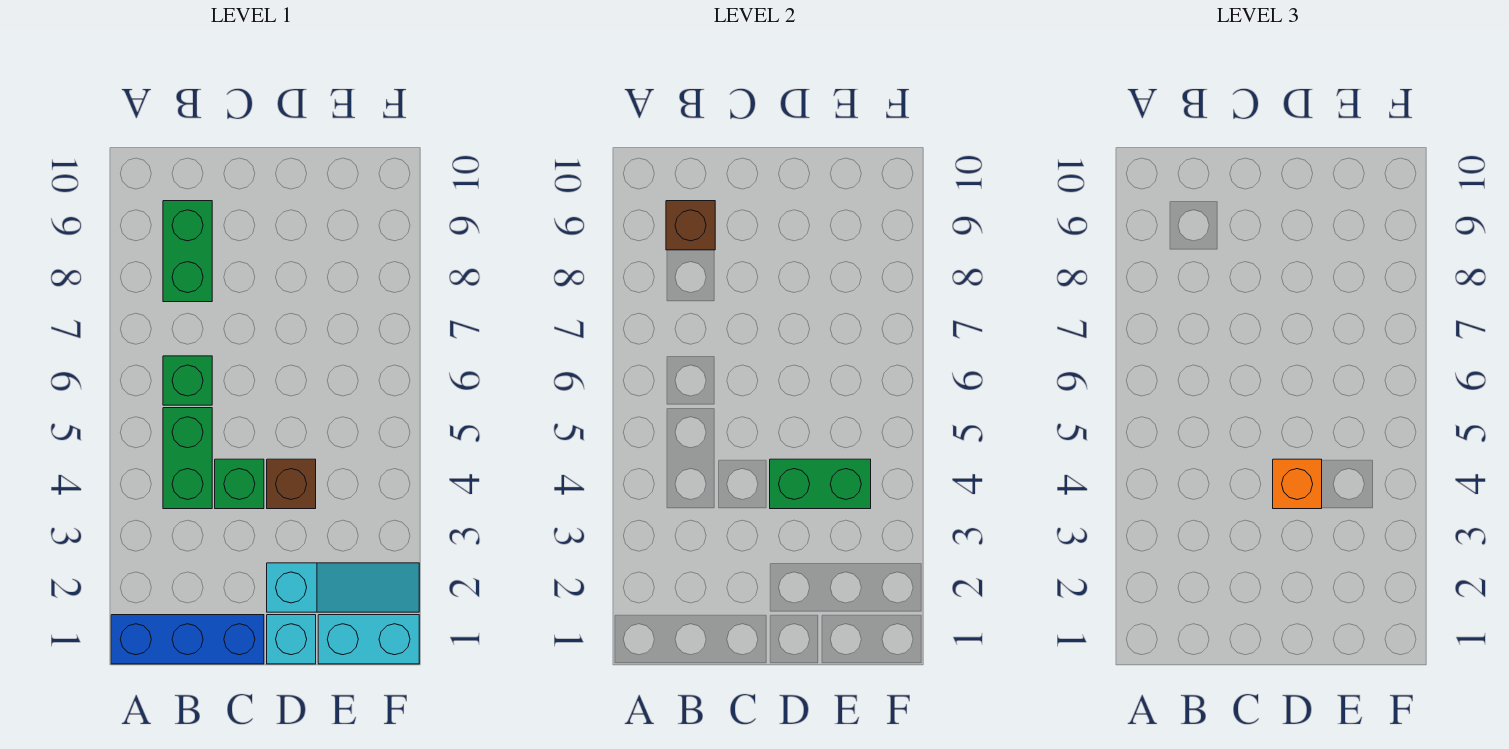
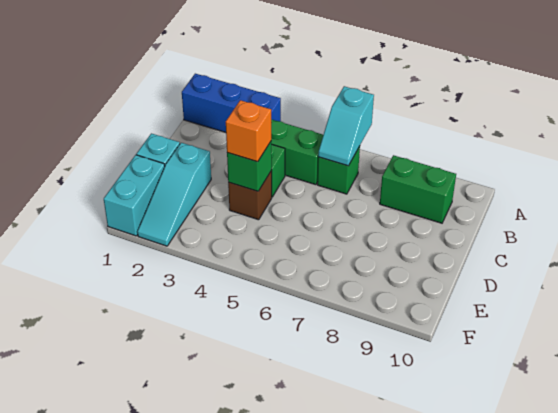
blue 1x3 brick [111,615,264,664] -> blue 1x3 brick turned to [182,74,281,132]
none -> cyan 1x2 slope [318,86,374,166]
brown 1x1 brick [666,201,715,250] -> none
green 1x2 brick [770,459,871,509] -> green 1x1 brick [227,142,272,191]

